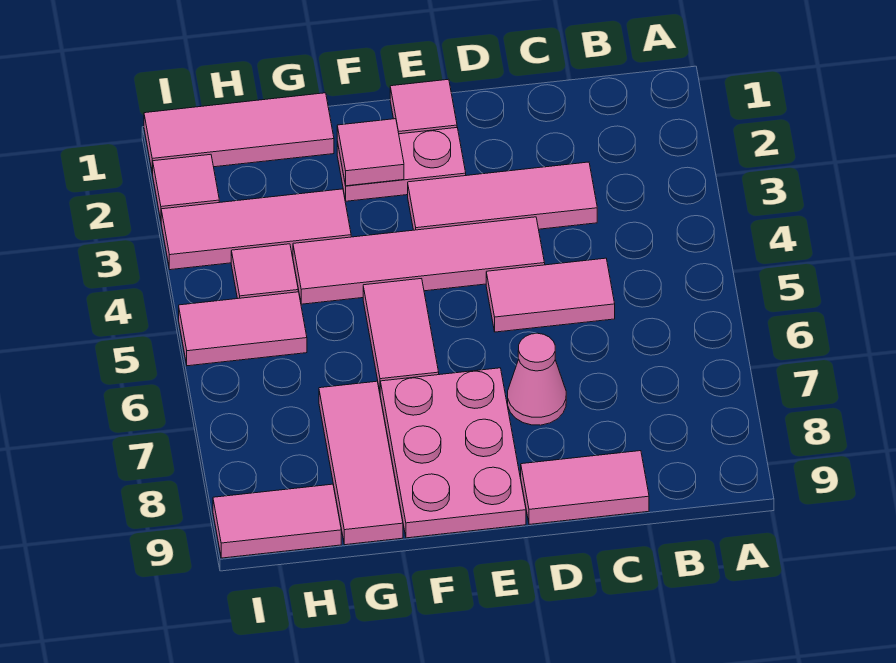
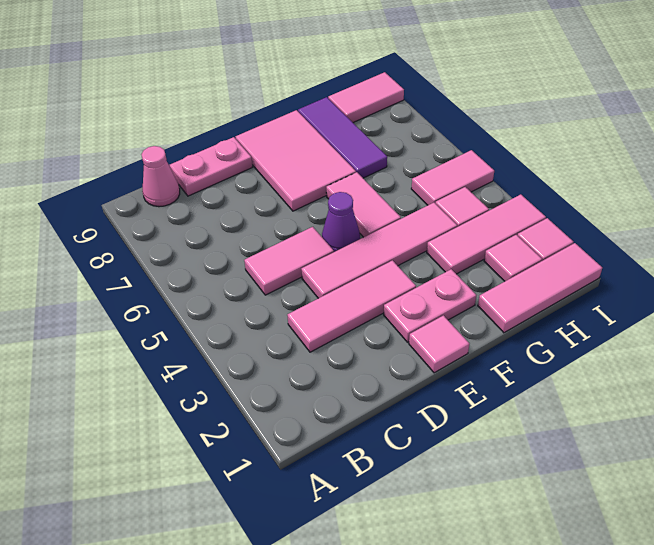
pink 1x2 tile [521,451,649,524] -> pink 1x2 plate [170,137,252,196]
pink 1x1 cone [508,333,566,425] -> pink 1x1 cone moved to [141,146,180,207]
none -> purple 1x1 cone [322,192,360,252]
pink 2x3 plate [380,368,526,538] -> pink 2x3 tile [236,110,356,211]
pink 1x1 tile [337,119,404,186] -> pink 1x1 tile moved to [484,235,542,281]
pink 1x3 tile [319,381,403,545] -> purple 1x3 tile [298,97,387,178]

